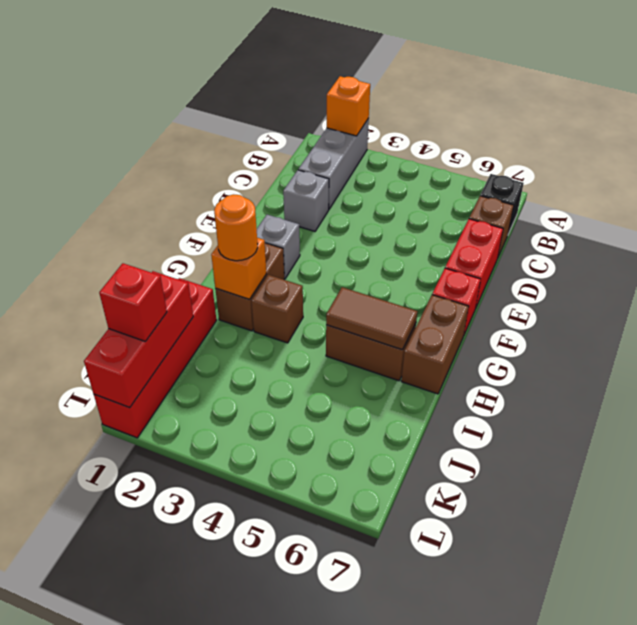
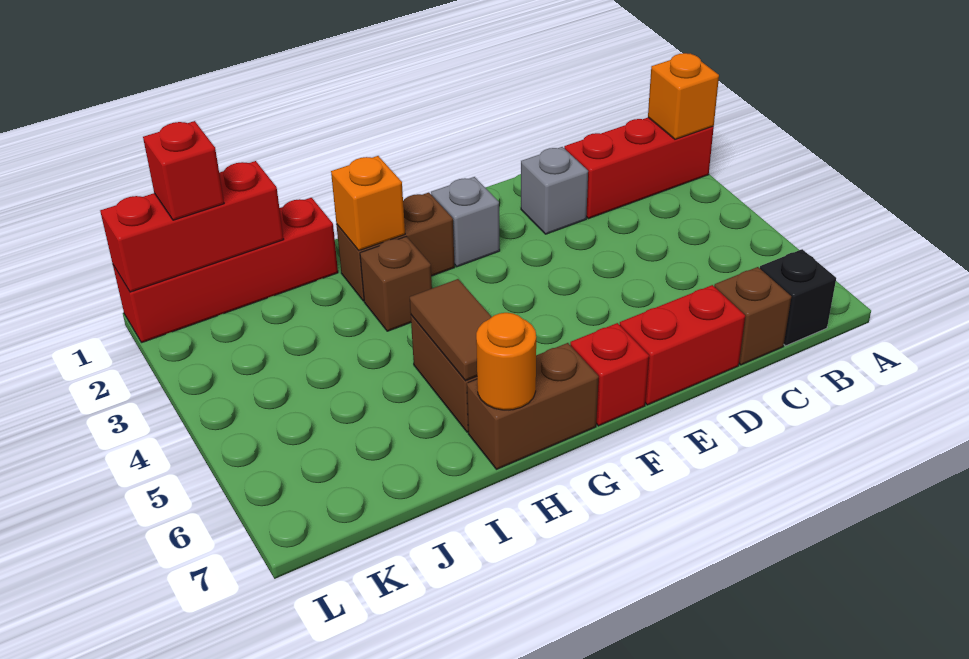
grey 1x3 brick [298,119,369,209] -> red 1x3 brick [564,118,714,219]
orange 1x1 round brick [214,194,258,261] -> orange 1x1 round brick moved to [476,313,536,410]

